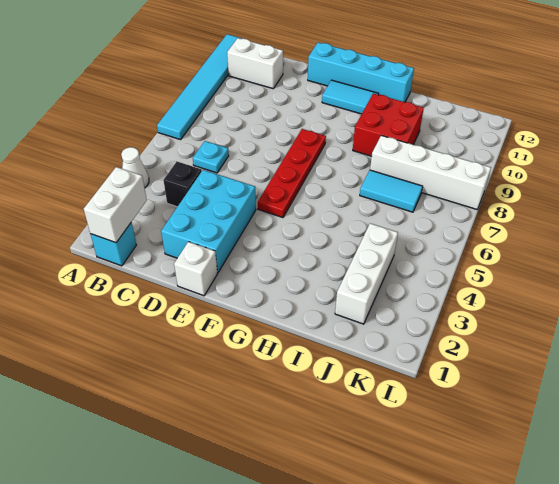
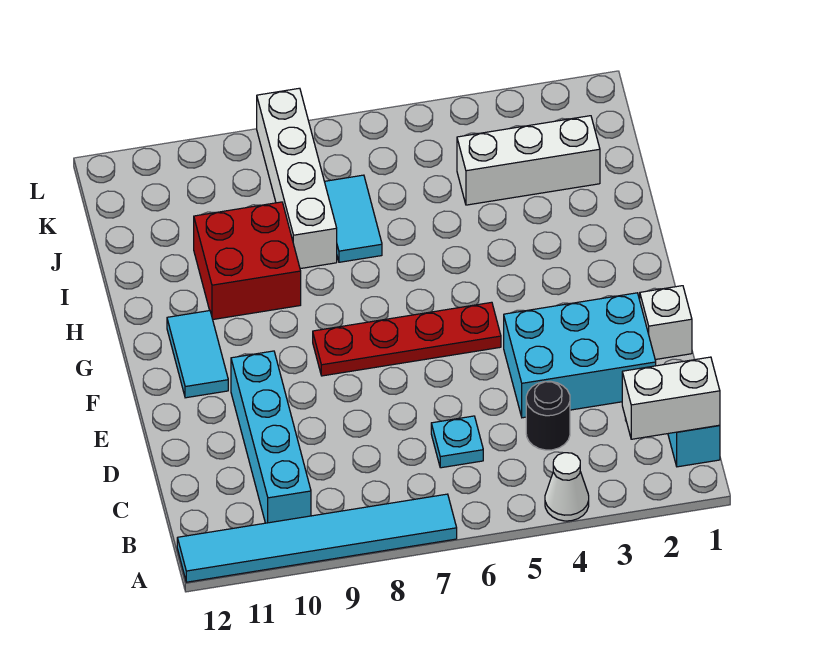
white 1x2 brick [227,38,283,89] -> none
black 1x1 brick [164,162,202,207] -> black 1x1 round brick [526,381,570,450]
cyan 1x4 brick [308,42,414,102] -> cyan 1x4 brick moved to [231,351,311,523]

